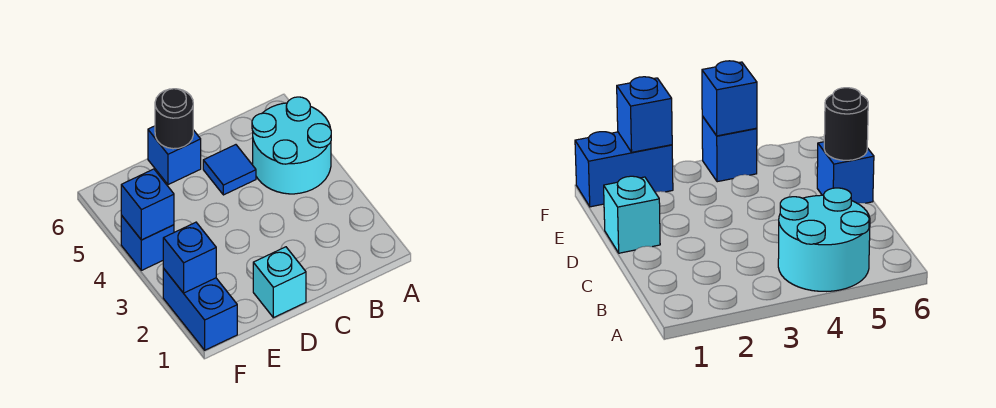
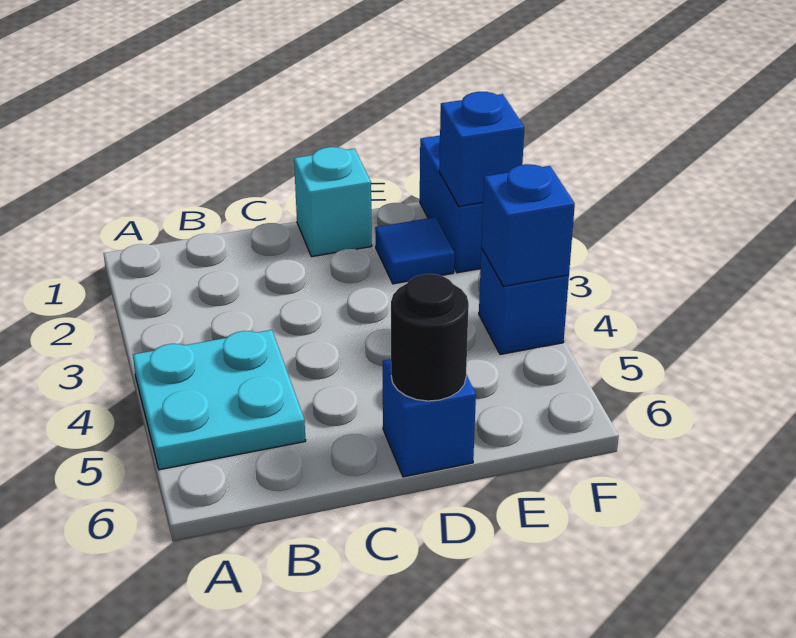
cyan 2x2 round brick [252,97,331,194] -> cyan 2x2 plate [133,330,306,470]
blue 1x1 tile [203,145,256,195] -> blue 1x1 tile moved to [375,217,454,284]

